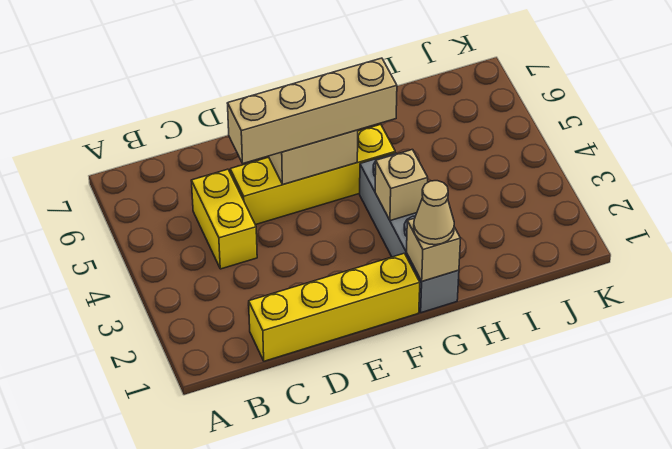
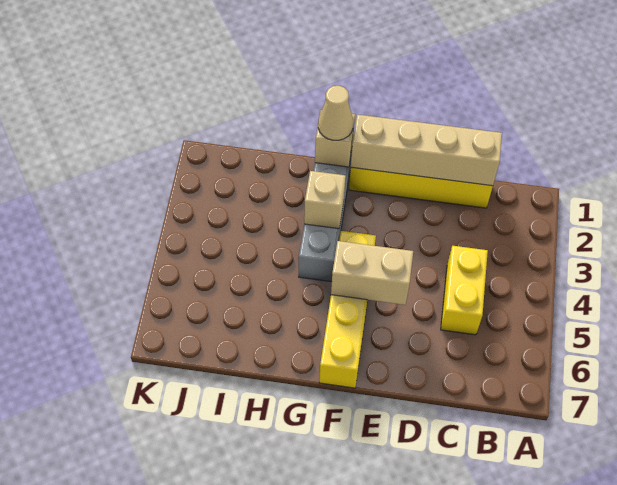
yellow 1x4 brick [230,124,395,225] -> yellow 1x4 brick turned to [319,231,376,388]
tan 1x4 brick [227,58,397,163] -> tan 1x4 brick moved to [351,114,502,186]

